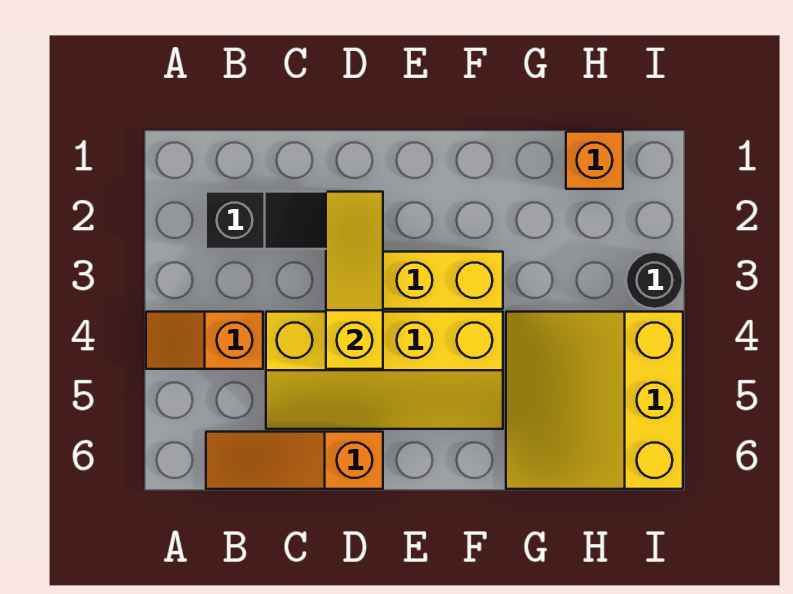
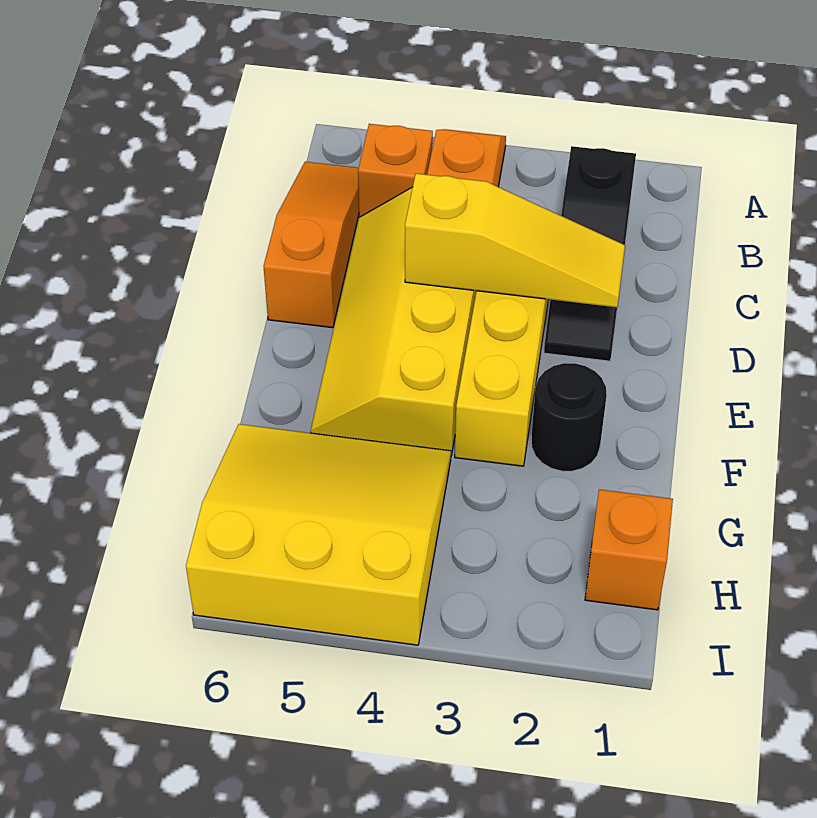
none -> orange 1x1 brick [358,124,433,217]
black 1x1 round brick [626,252,683,309] -> black 1x1 round brick moved to [531,363,607,471]

